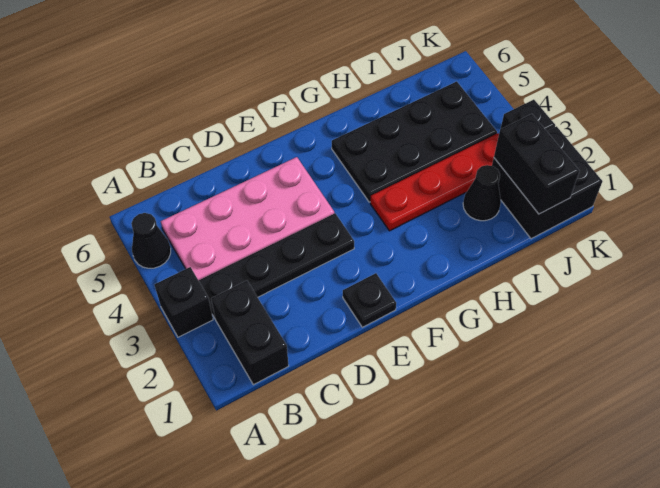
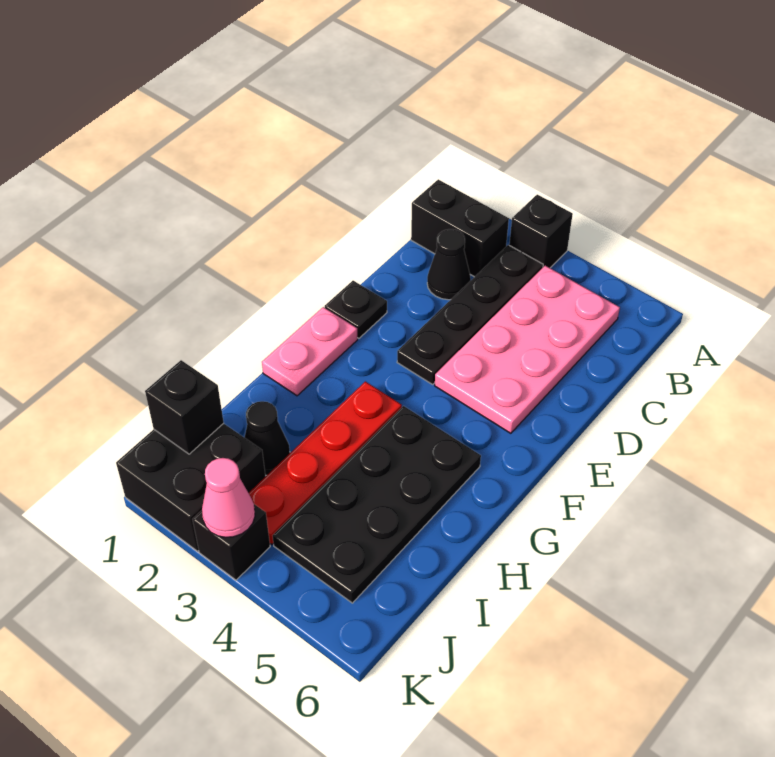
black 1x1 cone [131,213,171,268] -> black 1x1 cone moved to [427,229,471,300]
none -> pink 1x2 plate [262,307,358,396]
black 1x2 brick [494,114,580,214] -> black 1x1 brick [145,360,224,454]
none -> pink 1x1 cone [202,458,255,537]

